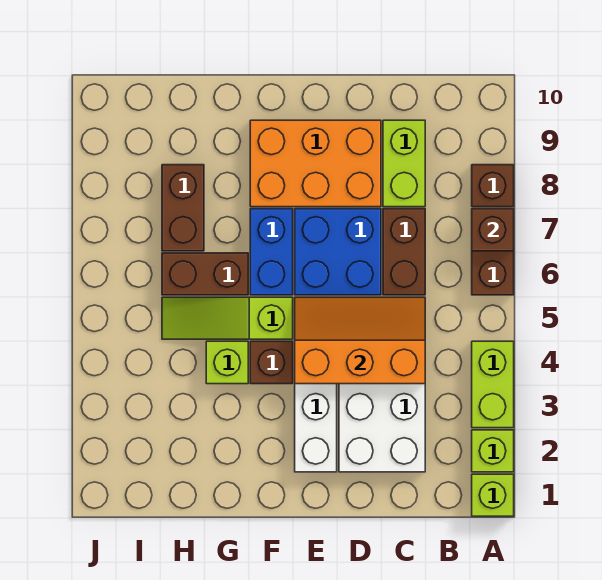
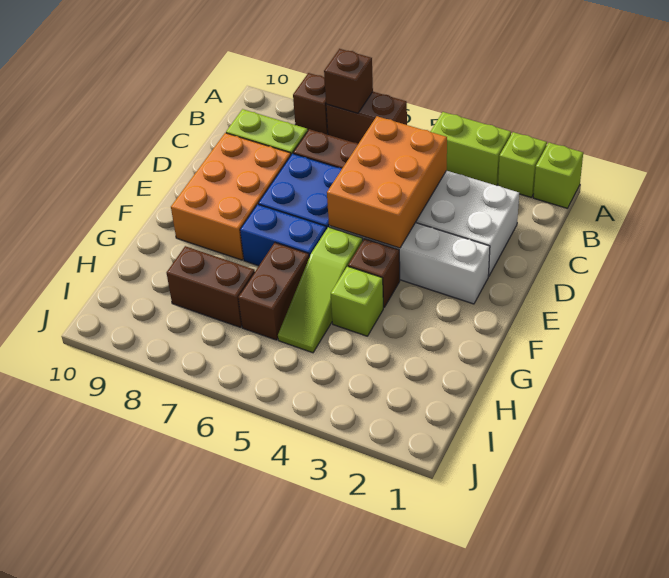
orange 2x3 slope [295,297,425,384] -> orange 2x3 brick [327,116,447,248]

